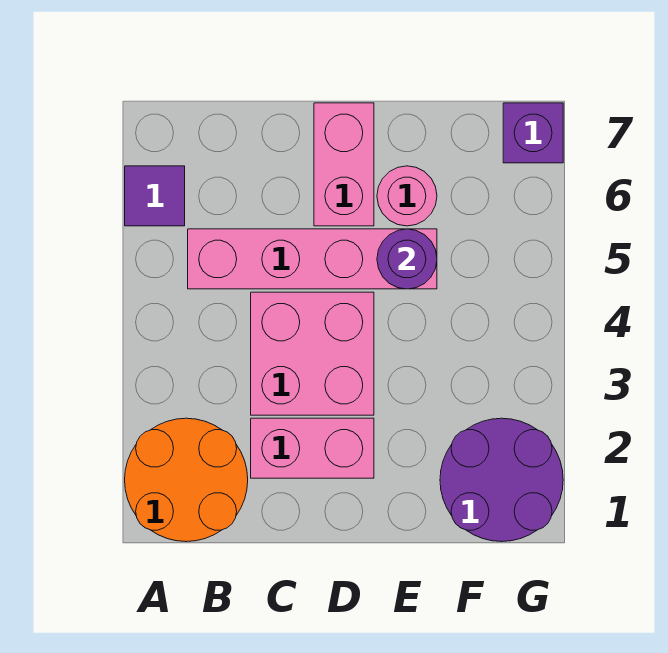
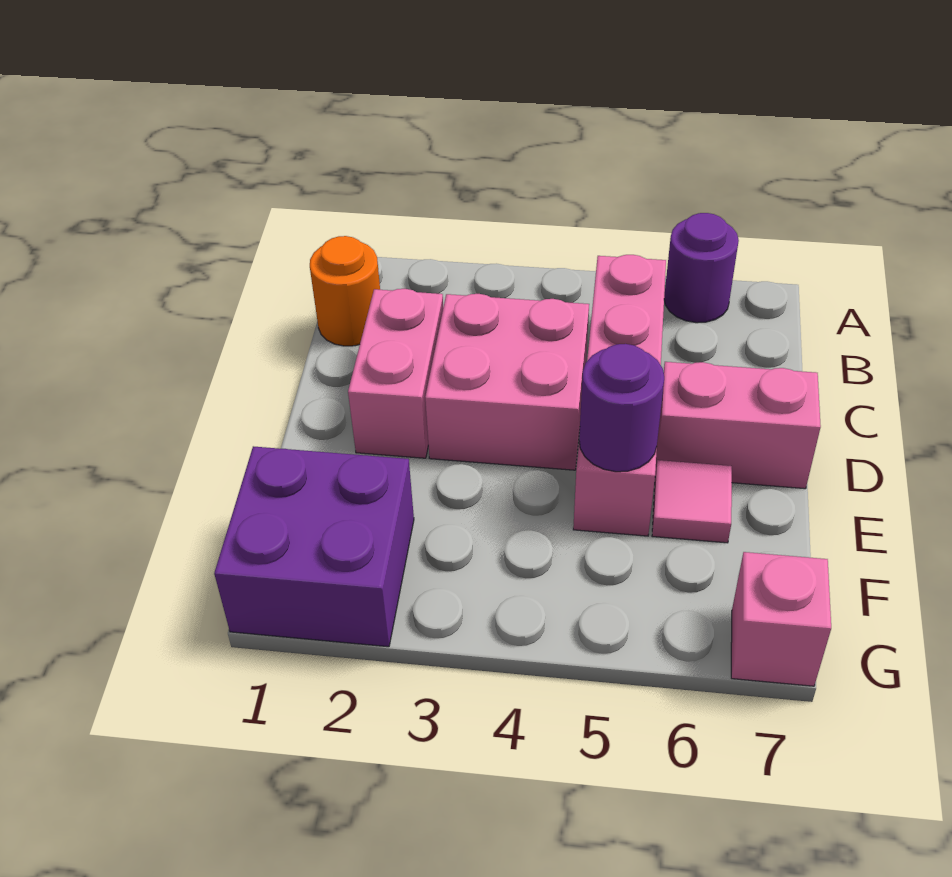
orange 2x2 round brick [125,418,248,542] -> orange 1x1 round brick [310,236,380,346]
purple 1x1 tile [125,166,185,226] -> purple 1x1 round brick [664,213,739,323]
pink 1x1 round brick [377,166,437,226] -> pink 1x1 tile [652,460,732,543]
purple 2x2 round brick [440,418,563,542] -> purple 2x2 brick [214,446,414,647]
purple 1x1 brick [503,103,563,163] -> pink 1x1 brick [731,552,831,686]

